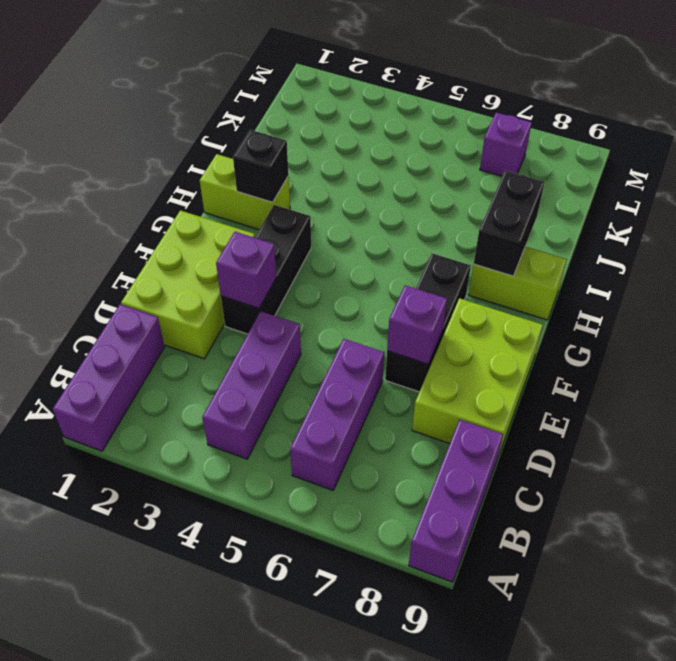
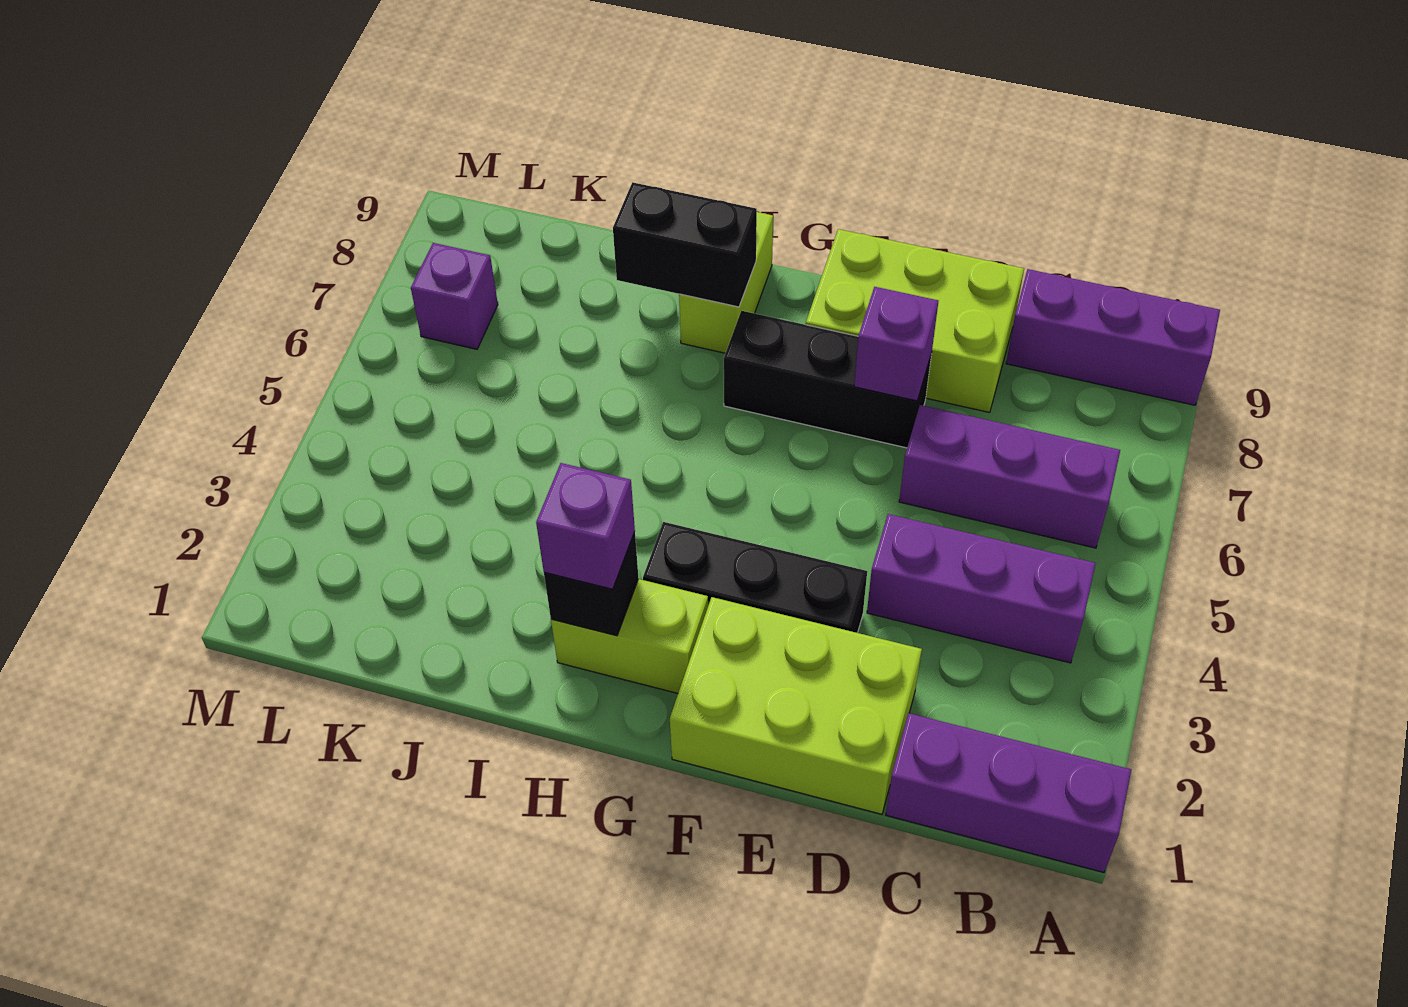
purple 1x1 brick [216,232,276,308] -> purple 1x1 brick moved to [536,463,635,589]
lime 1x2 brick [200,154,290,230] -> lime 1x2 brick turned to [551,579,708,693]

